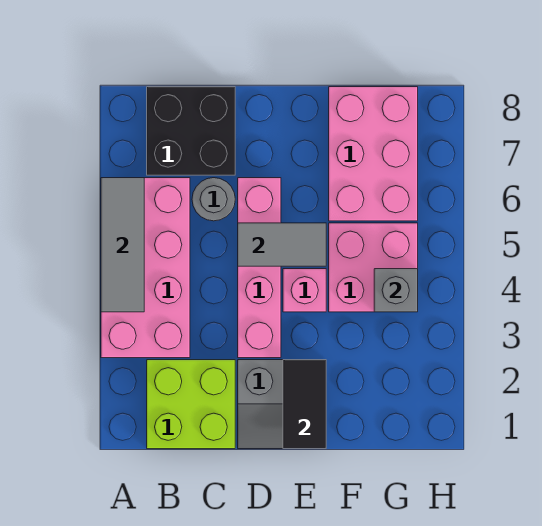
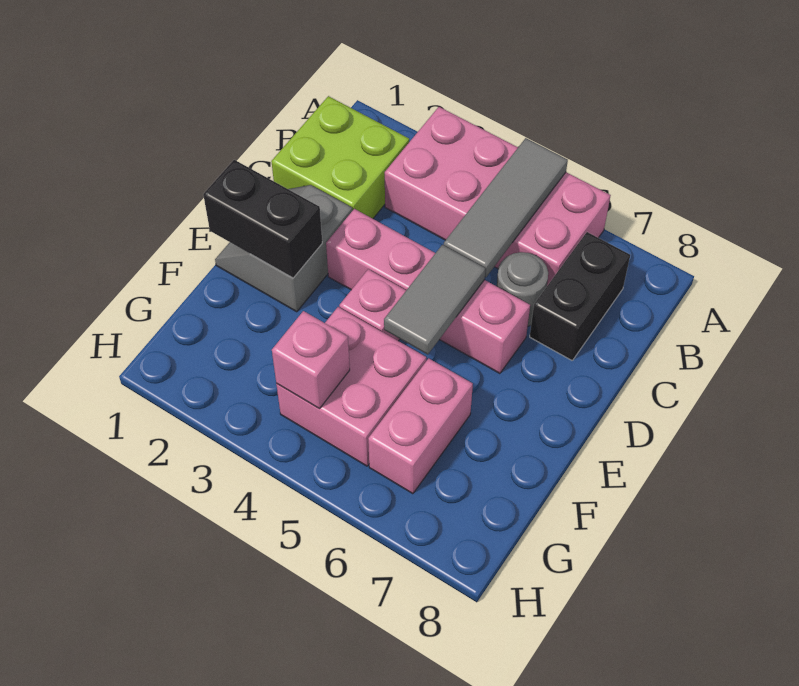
grey 1x3 tile [101,178,144,312] -> grey 1x3 tile turned to [444,138,568,277]
black 2x2 brick [147,87,235,175] -> black 1x2 brick [530,232,630,360]
black 1x2 tile [283,360,326,449] -> black 1x2 brick [203,160,322,278]
pink 2x3 brick [329,87,418,221] -> pink 1x2 brick [368,358,473,494]
grey 1x1 brick [374,269,418,312] -> pink 1x1 brick [272,311,350,409]

